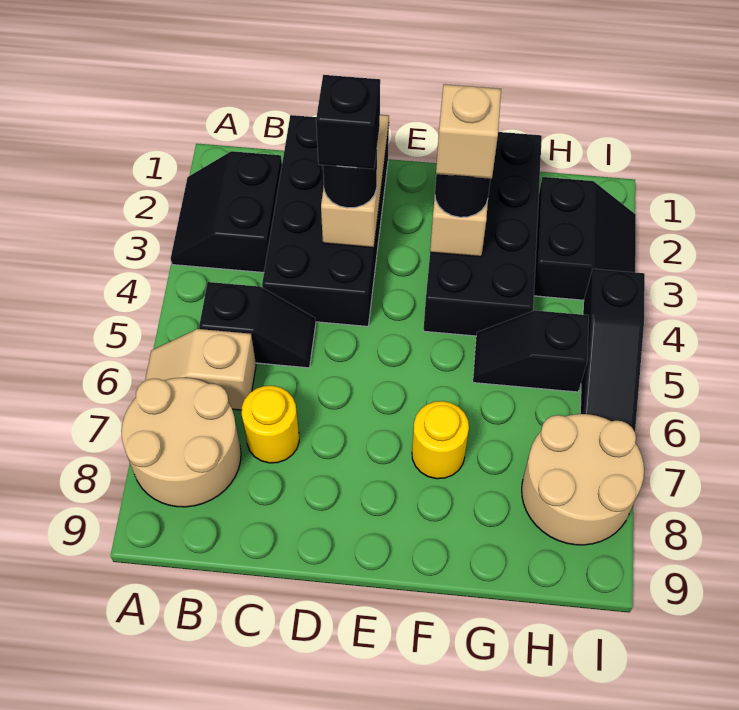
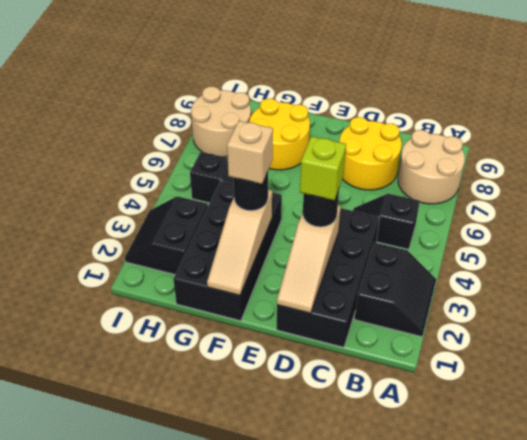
tan 1x2 slope [145,329,256,410] -> none
yellow 1x1 round brick [242,386,299,463] -> yellow 2x2 round brick [340,117,402,190]
black 1x1 brick [316,75,380,169] -> lime 1x1 brick [300,136,346,200]
yellow 1x1 round brick [412,401,469,479] -> yellow 2x2 round brick [249,99,310,170]
black 1x3 slope [580,269,645,432] -> none

